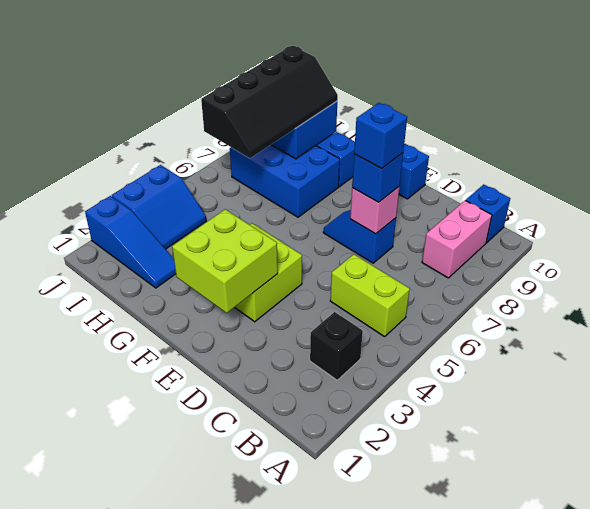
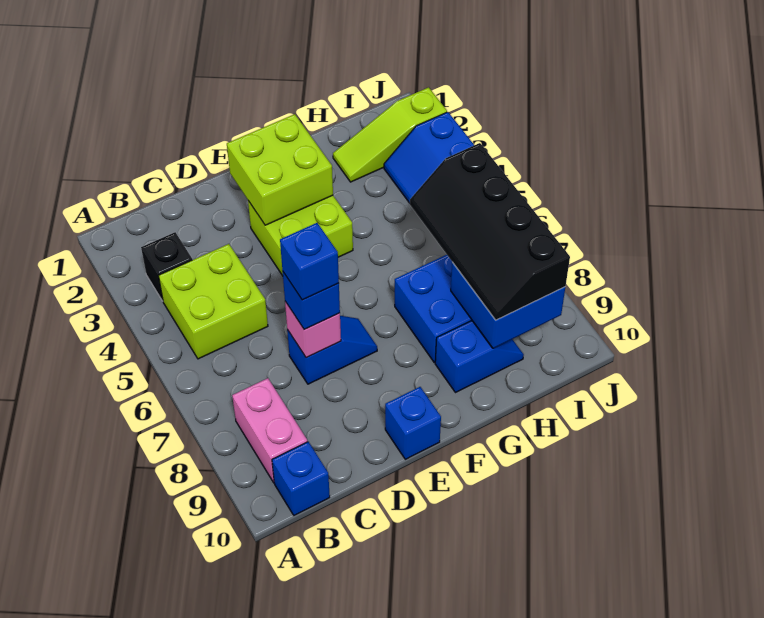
lime 1x2 brick [330,254,410,337] -> lime 2x2 brick [158,244,268,359]
blue 1x3 slope [85,196,176,288] -> lime 1x3 slope [333,87,447,182]

